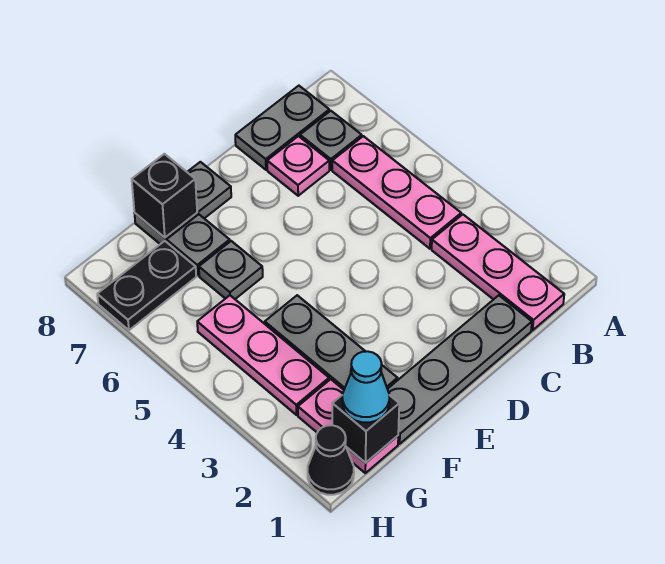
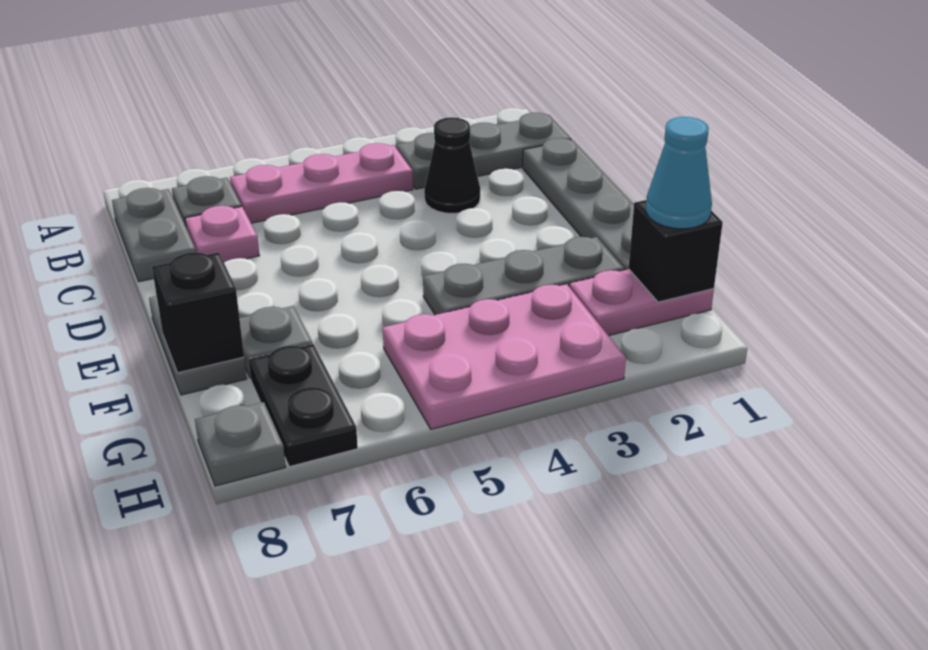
pink 1x3 plate [432,214,564,330] -> grey 1x3 plate [397,113,571,189]
grey 1x1 plate [199,241,263,299] -> grey 1x1 plate moved to [195,402,286,486]
pink 1x3 plate [197,295,329,415] -> pink 2x3 plate [383,284,626,429]
black 1x1 cone [308,425,354,495] -> black 1x1 cone moved to [424,117,480,213]

